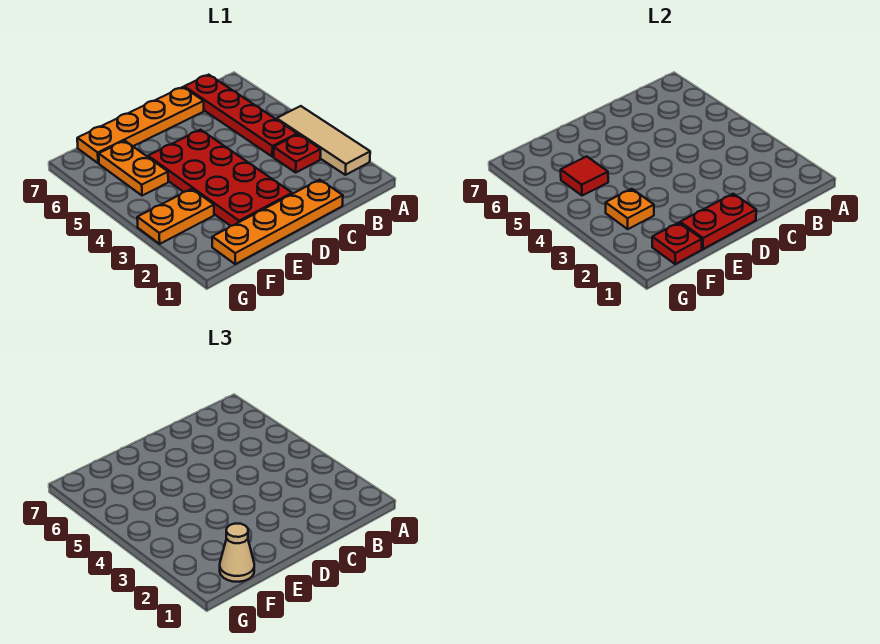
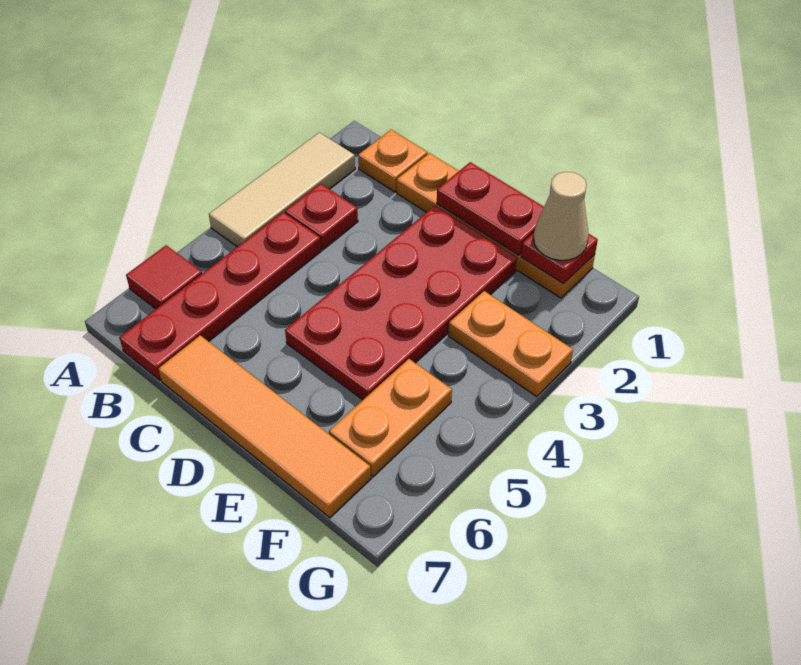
orange 1x4 plate [77,87,204,163] -> orange 1x4 tile [158,335,371,518]
orange 1x1 plate [606,189,654,229] -> orange 1x1 plate moved to [358,130,428,192]
red 1x1 tile [561,156,608,196] -> red 1x1 tile moved to [126,245,202,309]

